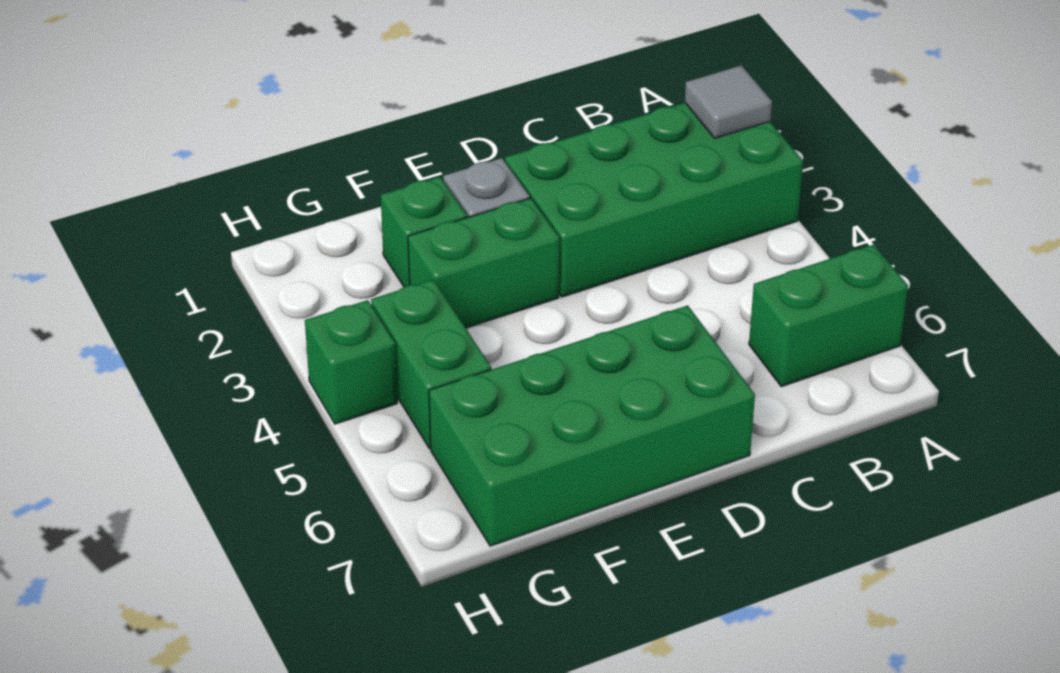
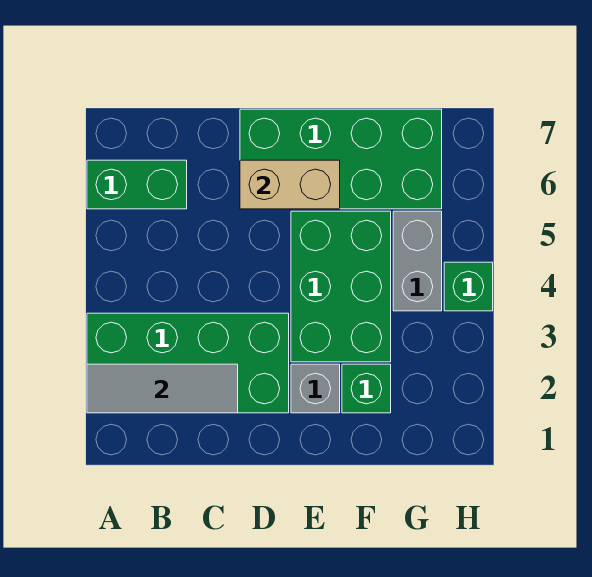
grey 1x1 tile [685,65,772,138] -> grey 1x3 tile [87,364,238,413]
none -> tan 1x2 brick [240,160,340,209]
green 1x2 brick [408,198,560,328] -> green 2x3 brick [291,211,391,362]
green 1x2 brick [371,280,491,449] -> grey 1x2 brick [393,211,442,311]

